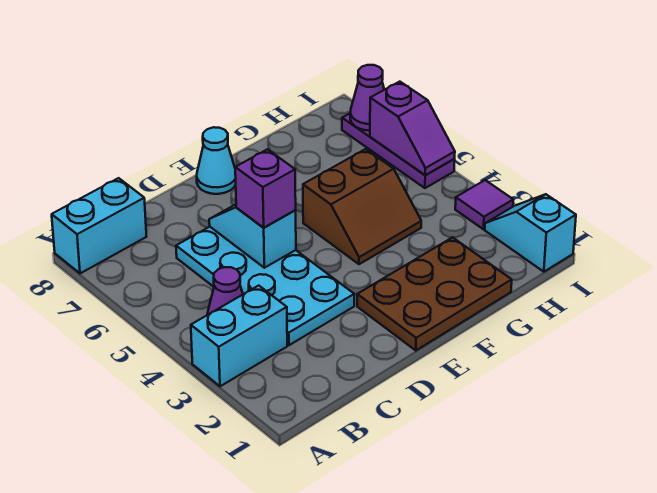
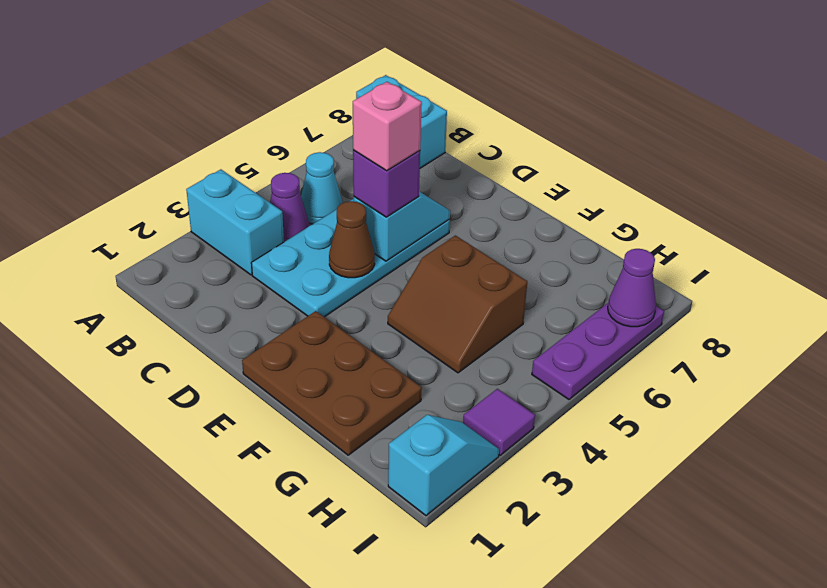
none -> brown 1x1 cone [329,201,375,278]
none -> pink 1x1 brick [353,82,422,171]
cyan 1x1 cone [197,127,236,194] -> cyan 1x1 cone moved to [301,152,343,224]
purple 1x2 slope [370,82,455,175] -> none

